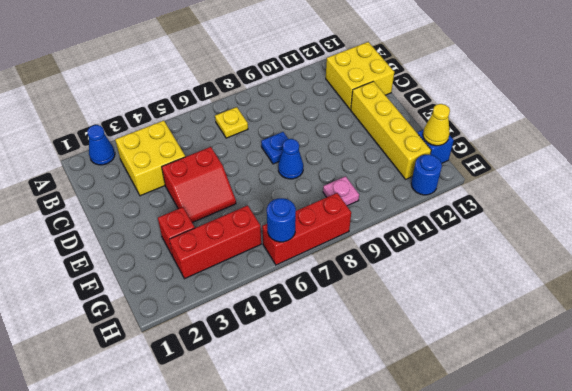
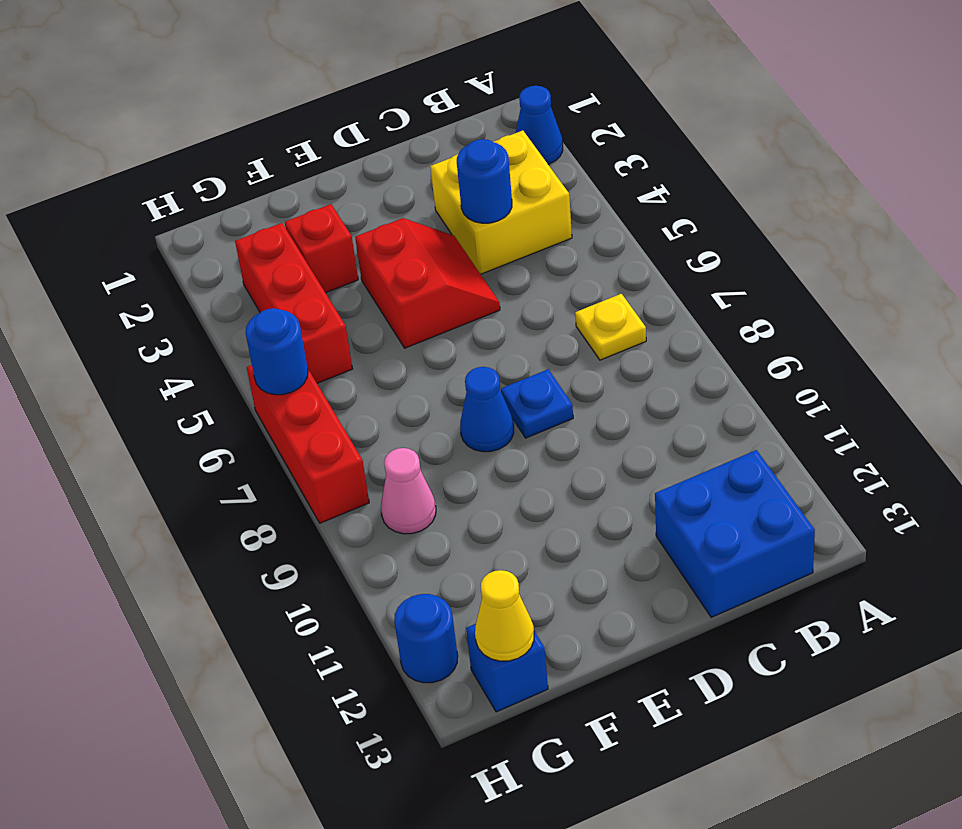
yellow 2x2 brick [326,42,394,110] -> blue 2x2 brick [655,450,815,617]
none -> blue 1x1 round brick [457,139,512,223]
red 2x2 slope [162,147,236,223] -> red 2x2 slope turned to [355,218,500,348]
yellow 1x4 brick [351,81,431,179] -> none
pink 1x1 plate [323,176,359,206] -> pink 1x1 cone [381,448,436,534]

